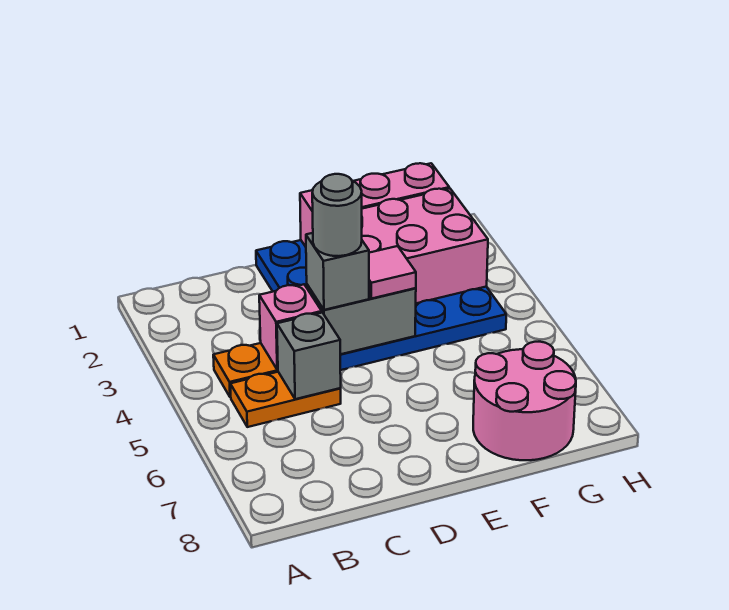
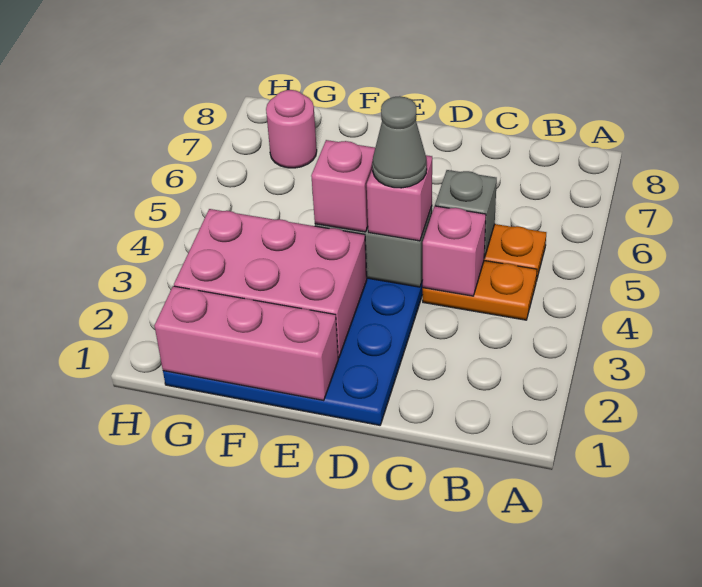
grey 1x1 brick [306,233,369,310] -> pink 1x1 brick [367,155,432,241]
grey 1x1 round brick [312,174,362,256] -> grey 1x1 cone [372,96,427,188]
pink 1x1 tile [369,246,416,299] -> pink 1x1 brick [311,140,375,232]
pink 2x2 round brick [473,342,576,460] -> pink 1x1 round brick [266,90,317,168]

